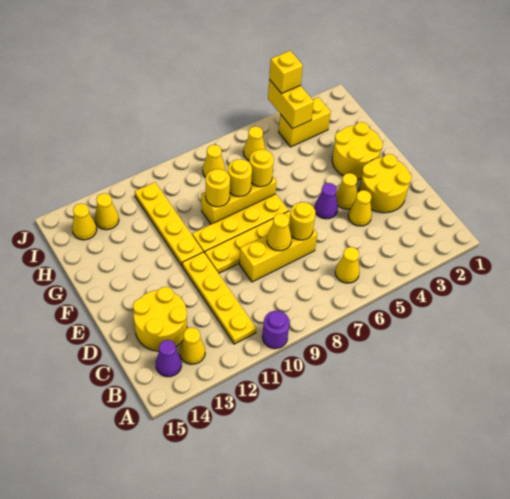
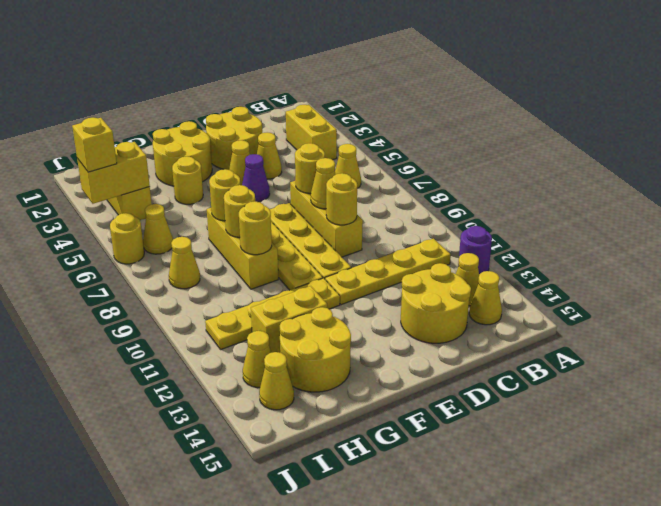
purple 1x1 round brick [262,311,290,349] -> purple 1x1 round brick moved to [459,226,492,274]
none -> yellow 1x2 brick [286,105,337,160]
purple 1x1 cone [156,340,182,377] -> yellow 1x1 cone [469,271,502,325]
none -> yellow 1x1 round brick [326,173,357,225]
none -> yellow 1x1 round brick [172,156,203,204]
none -> yellow 1x2 brick [251,286,327,353]
none -> yellow 2x2 round brick [280,307,351,392]
none -> yellow 1x1 round brick [110,213,144,264]

